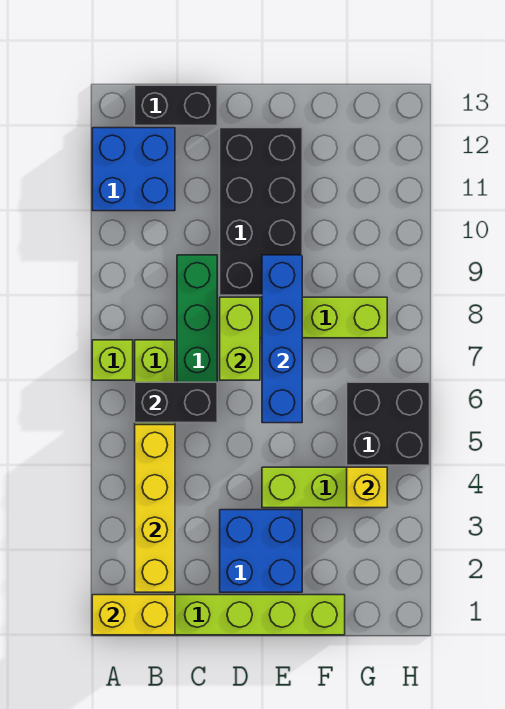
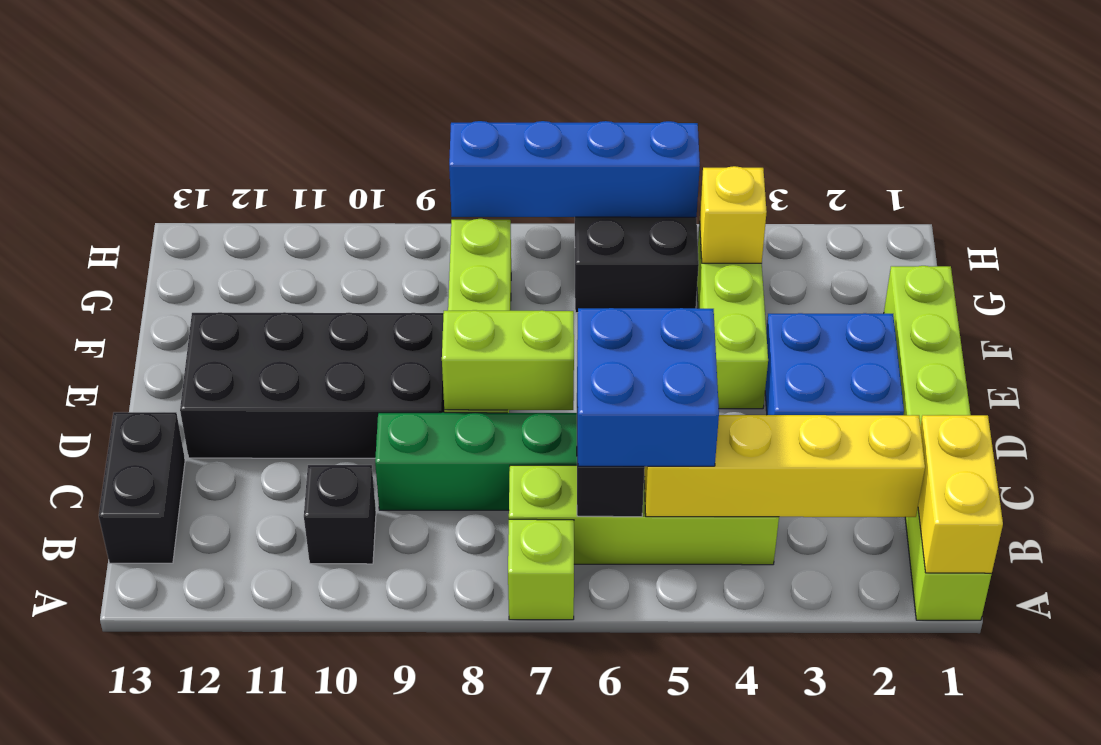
blue 2x2 brick [92,128,175,211] -> blue 2x2 brick moved to [577,308,719,466]
none -> black 1x1 brick [304,465,376,564]
blue 1x4 brick [262,255,302,423] -> blue 1x4 brick moved to [449,121,700,217]

